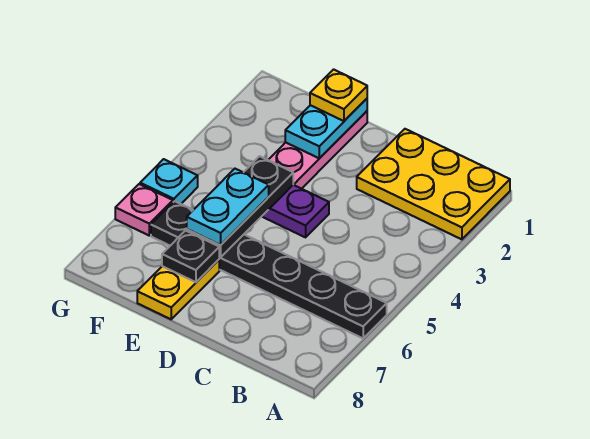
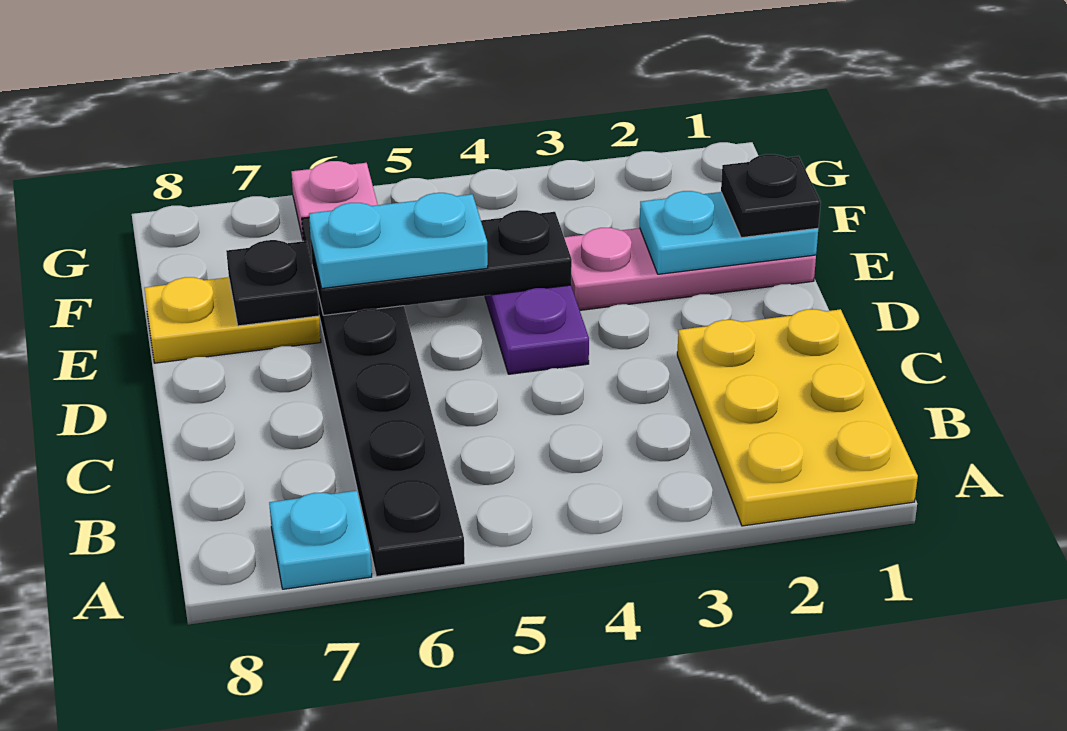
yellow 1x1 plate [310,69,367,121] -> black 1x1 plate [721,154,821,238]
cyan 1x1 plate [140,159,198,204] -> cyan 1x1 plate moved to [269,491,372,589]

